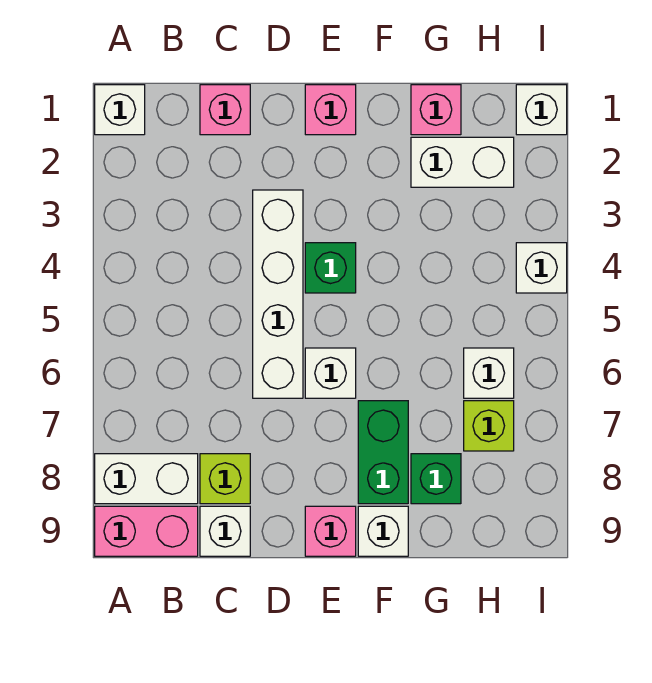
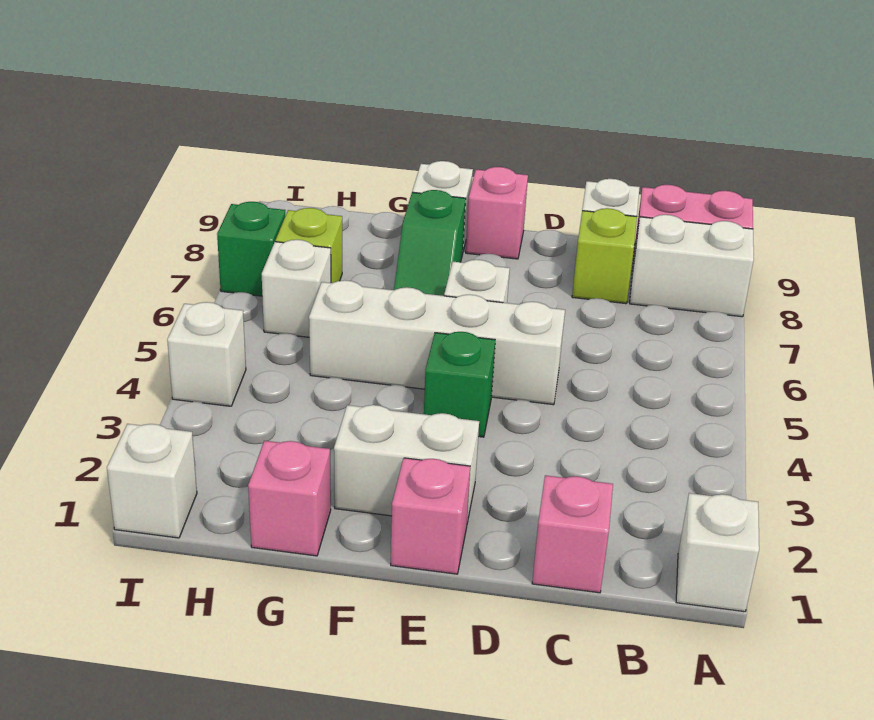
white 1x4 brick [253,190,303,398] -> white 1x4 brick turned to [309,280,565,405]
green 1x2 brick [358,401,408,504] -> green 1x2 slope [394,190,466,296]
white 1x2 brick [411,137,514,187] -> white 1x2 brick moved to [334,405,479,523]
green 1x1 brick [411,454,461,504] -> green 1x1 brick moved to [217,202,285,296]

